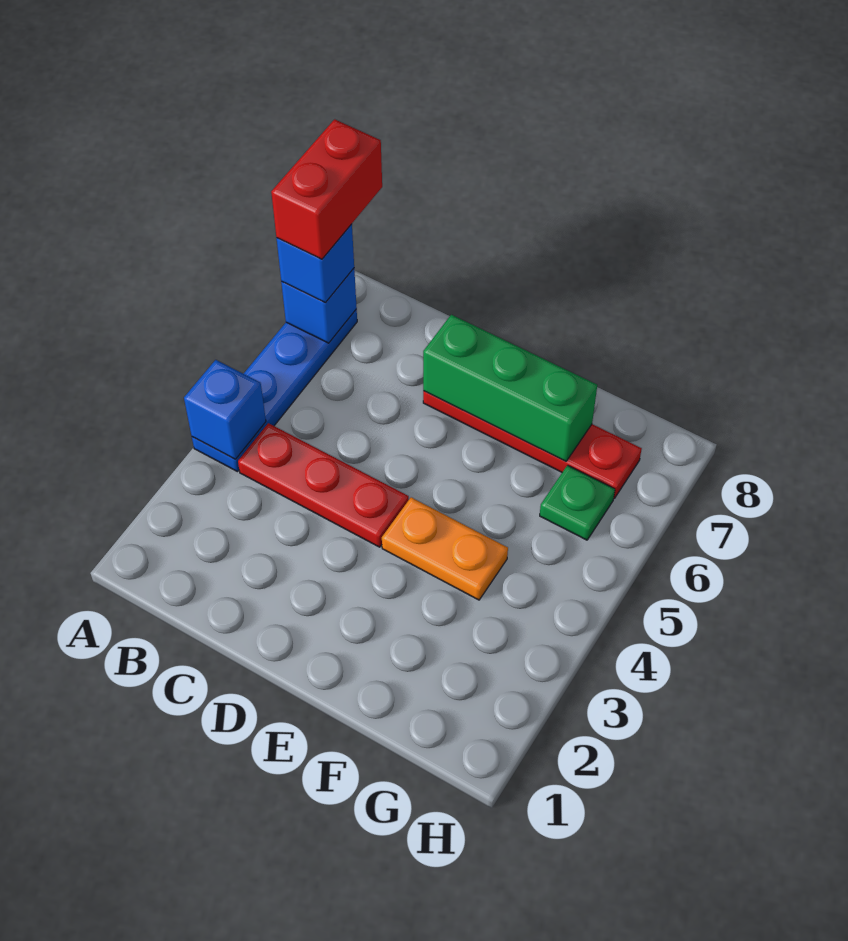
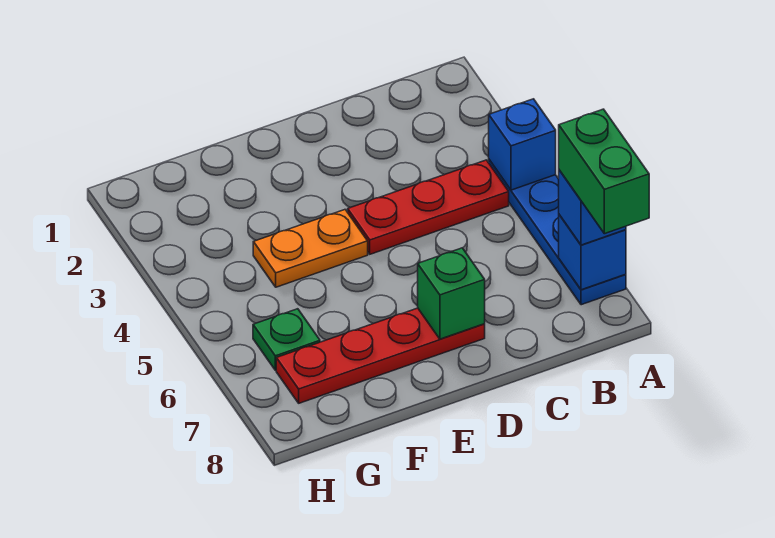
red 1x2 brick [271,119,382,259] -> green 1x2 brick [559,109,649,234]
green 1x3 brick [423,315,597,461] -> green 1x1 brick [418,248,485,339]

